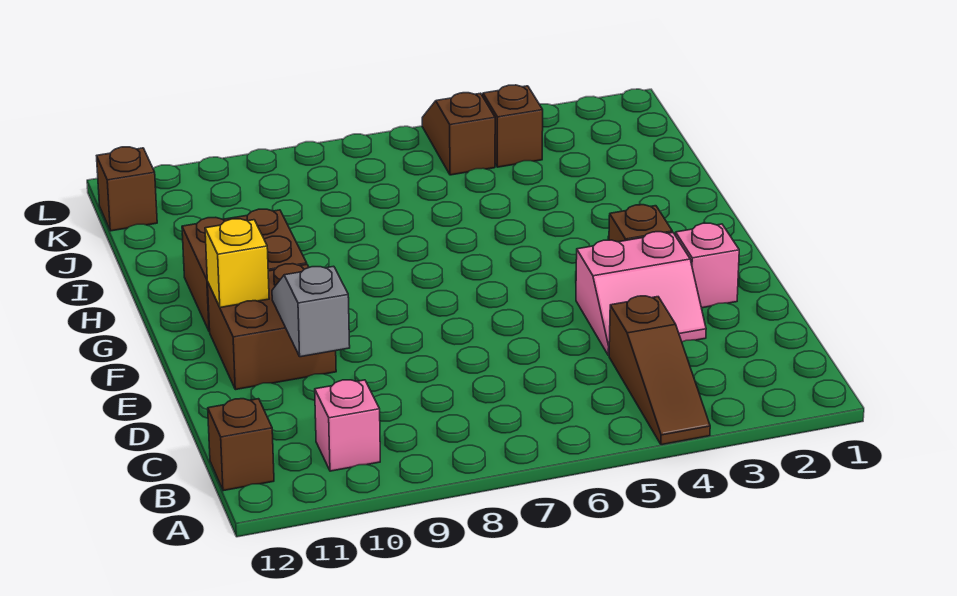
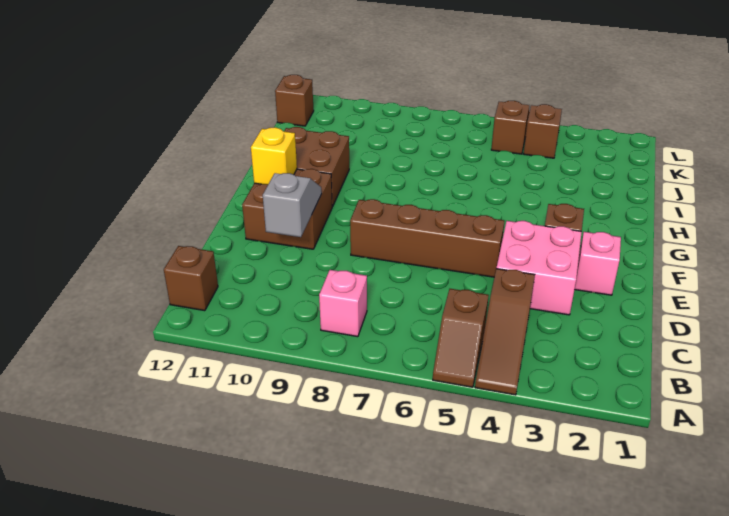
none -> brown 1x2 slope [433,289,489,387]
pink 1x1 brick [315,380,380,471] -> pink 1x1 brick moved to [319,270,367,337]
pink 2x2 slope [576,232,706,356] -> pink 2x2 brick [496,221,582,315]
none -> brown 1x4 brick [350,199,504,277]

